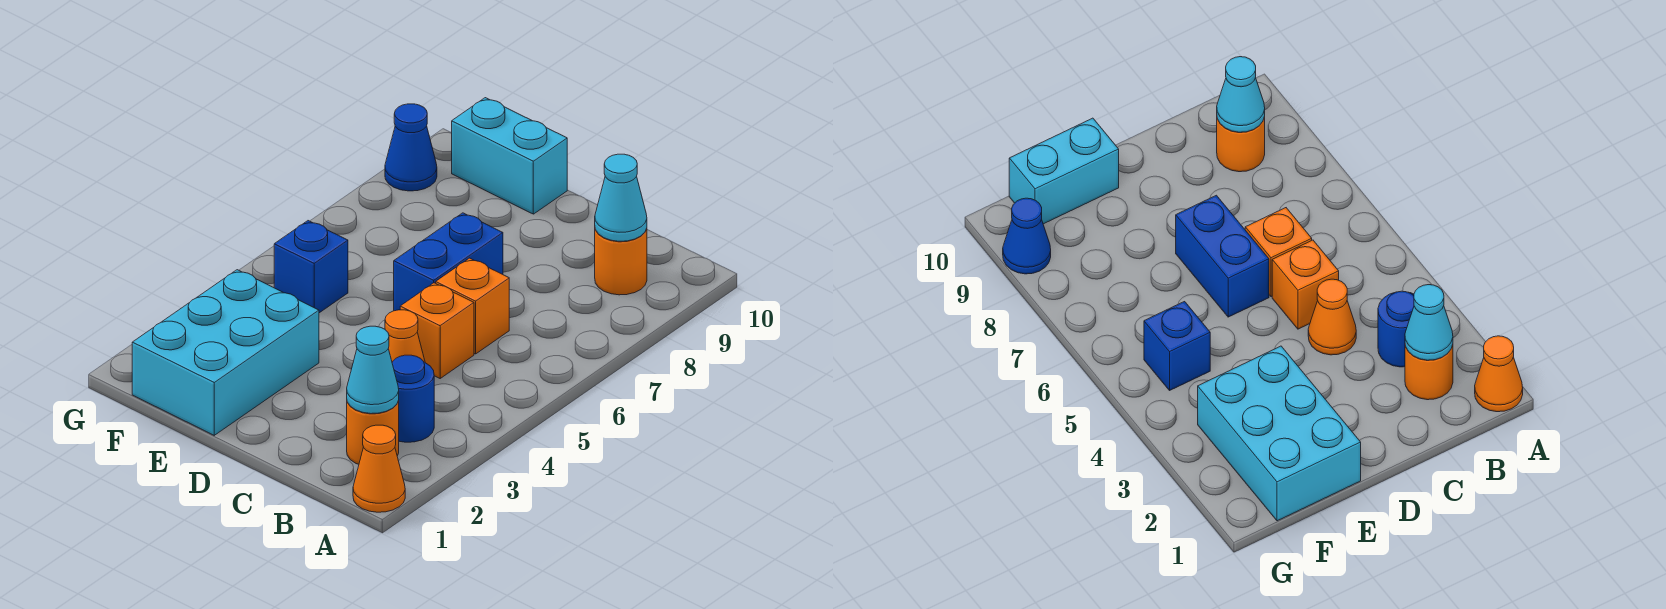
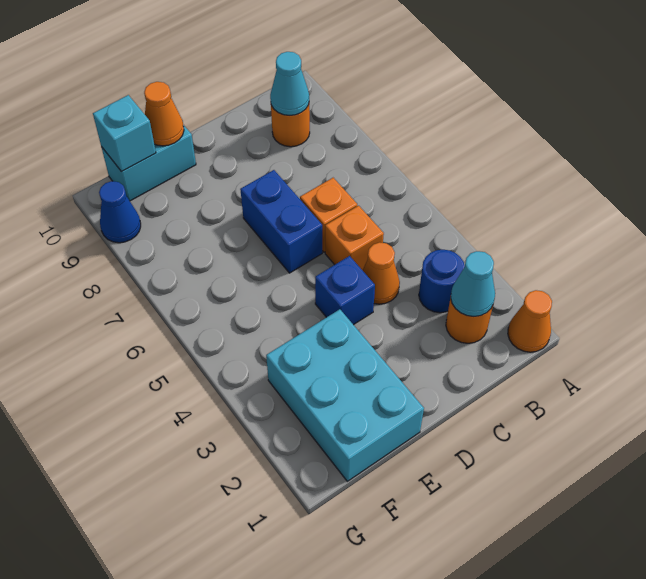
none -> orange 1x1 cone [144,82,184,146]
blue 1x1 brick [274,221,348,313] -> blue 1x1 brick moved to [315,256,375,325]
none -> cyan 1x1 brick [93,95,156,172]

